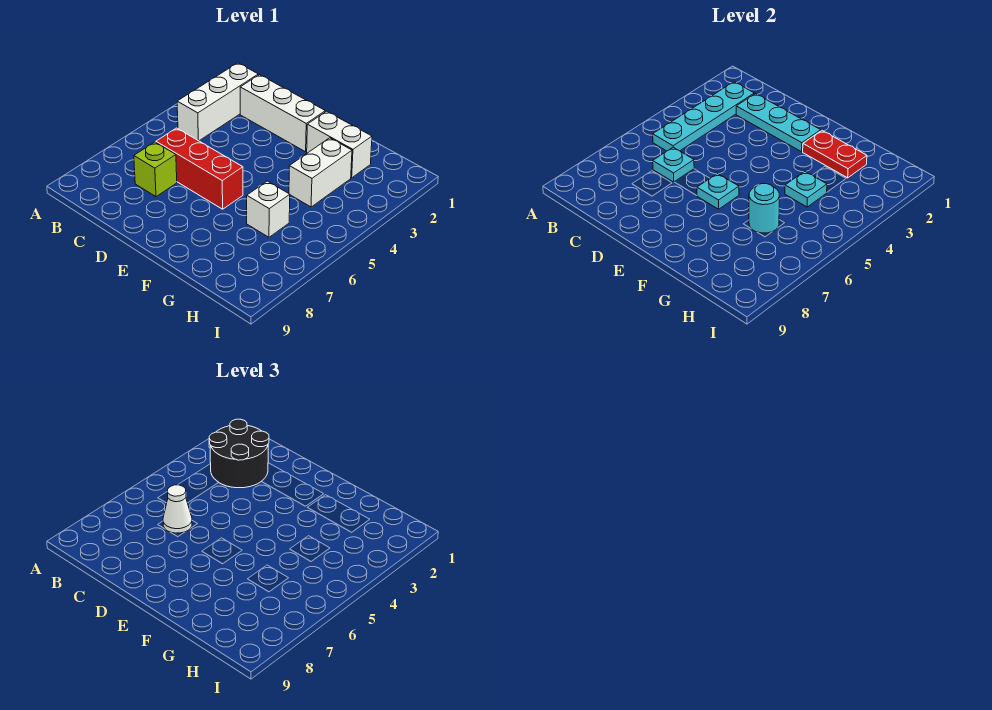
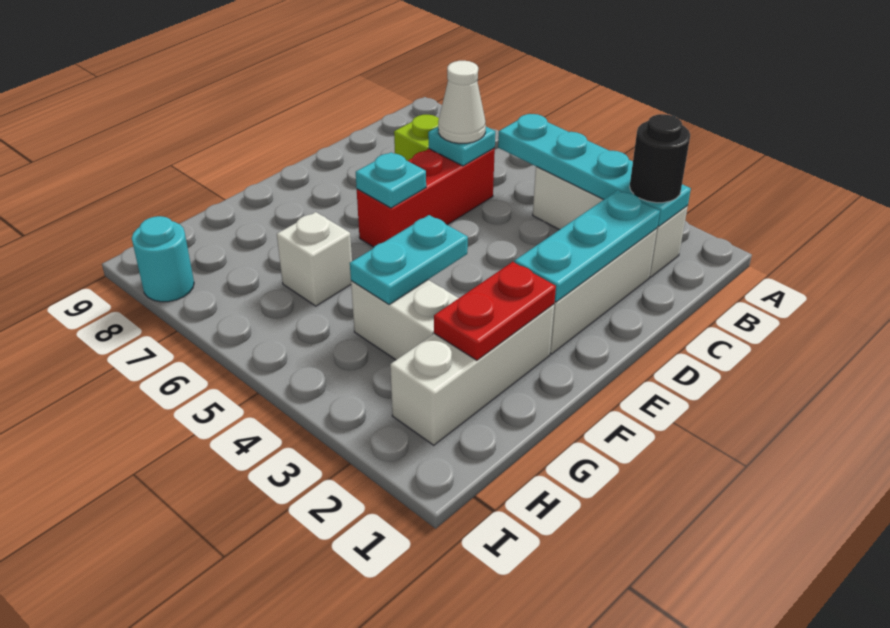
black 2x2 round brick [209,419,269,488] -> black 1x1 round brick [630,114,690,203]
white 1x2 brick [307,111,372,178] -> white 1x3 brick [390,304,554,445]
cyan 1x1 plate [785,171,827,207] -> cyan 1x2 plate [350,215,468,304]
cyan 1x1 round brick [749,184,779,233] -> cyan 1x1 round brick moved to [132,216,194,302]

